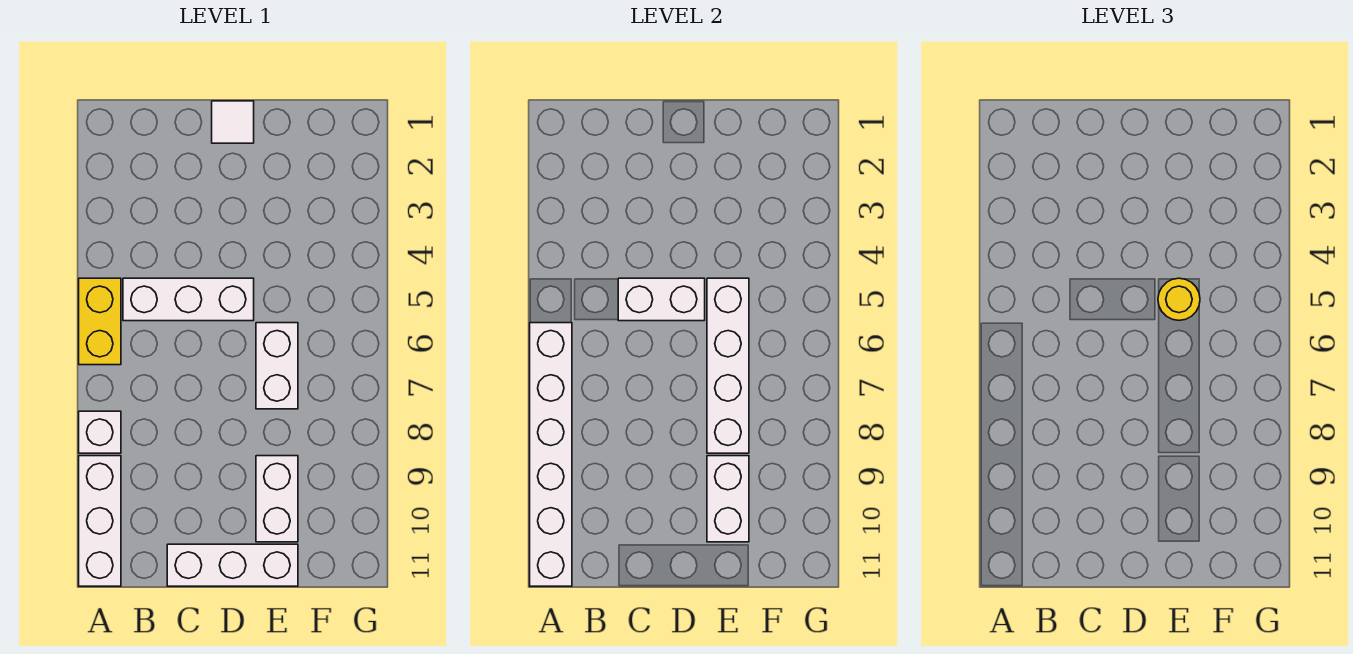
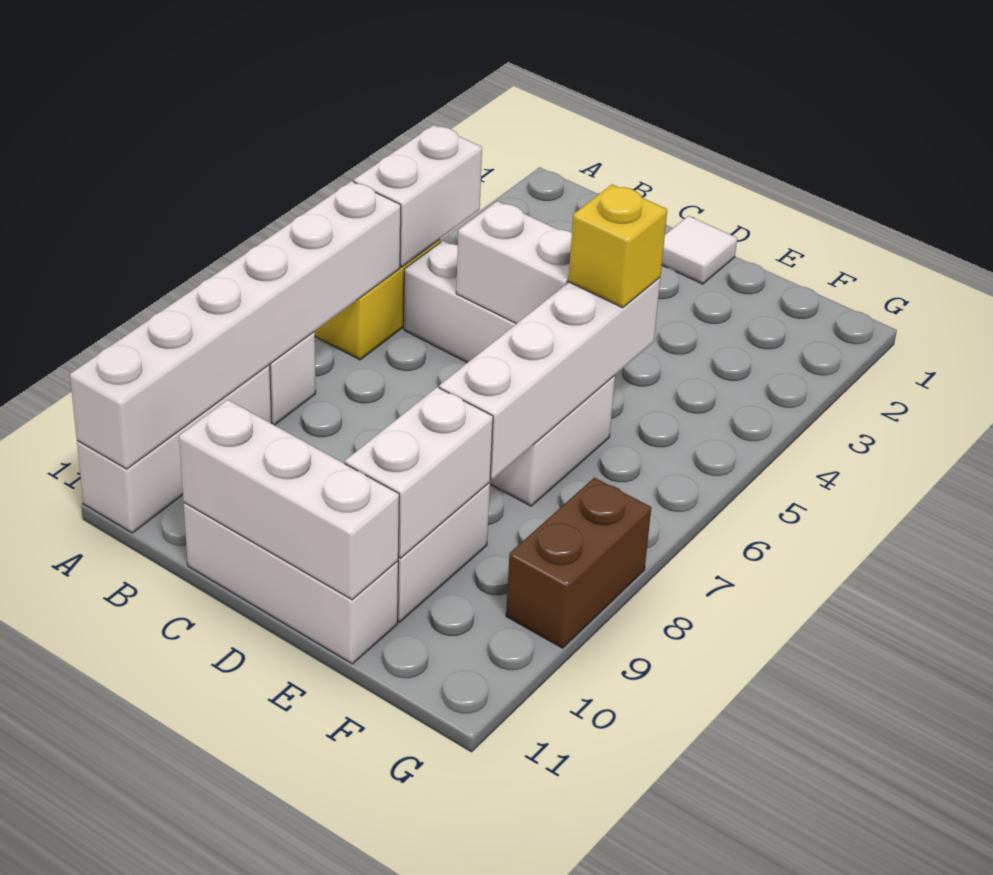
none -> white 1x2 brick [354,125,482,267]
none -> white 1x3 brick [179,400,399,600]
yellow 1x1 round brick [1158,278,1200,320] -> yellow 1x1 brick [569,184,667,308]
none -> brown 1x2 brick [506,478,651,648]

